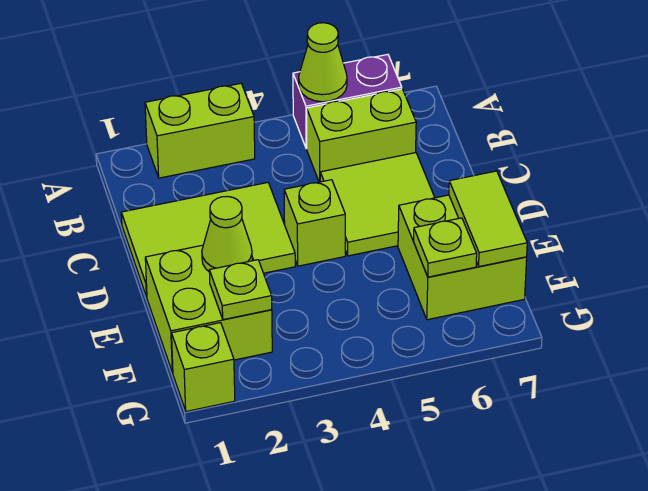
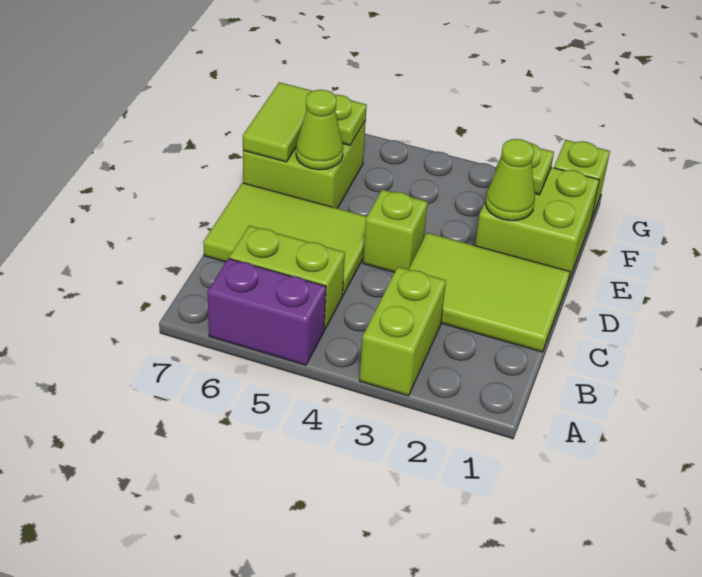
lime 1x2 brick [145,83,255,178] -> lime 1x2 brick turned to [359,267,446,396]
lime 1x1 cone [299,23,347,102] -> lime 1x1 cone moved to [296,90,343,170]
lime 2x2 tile [320,153,435,256] -> lime 2x3 tile [203,183,367,295]

